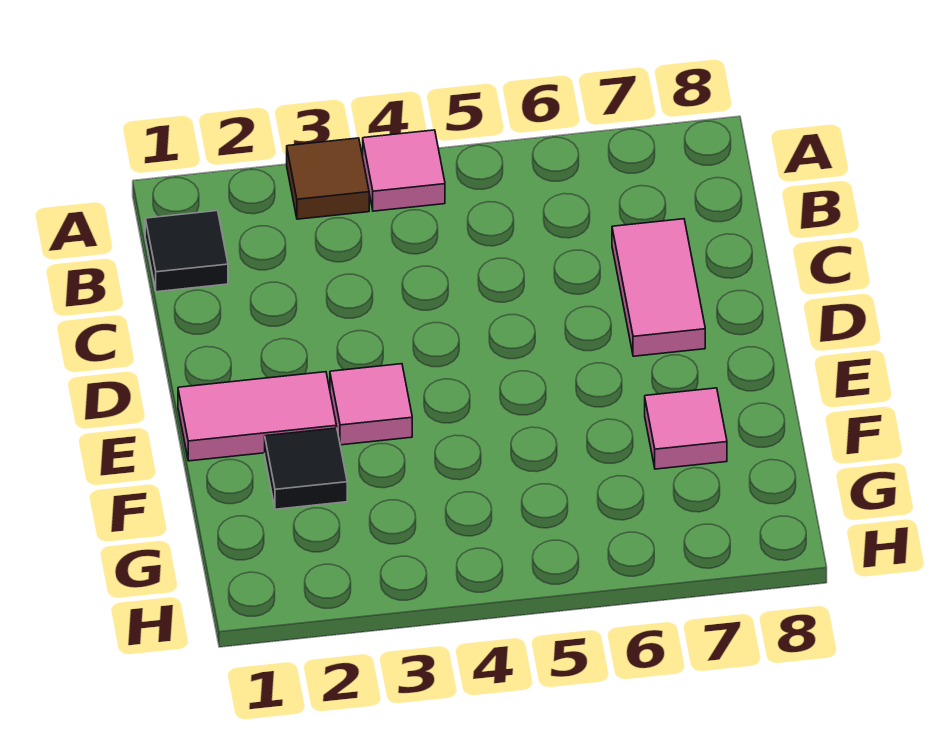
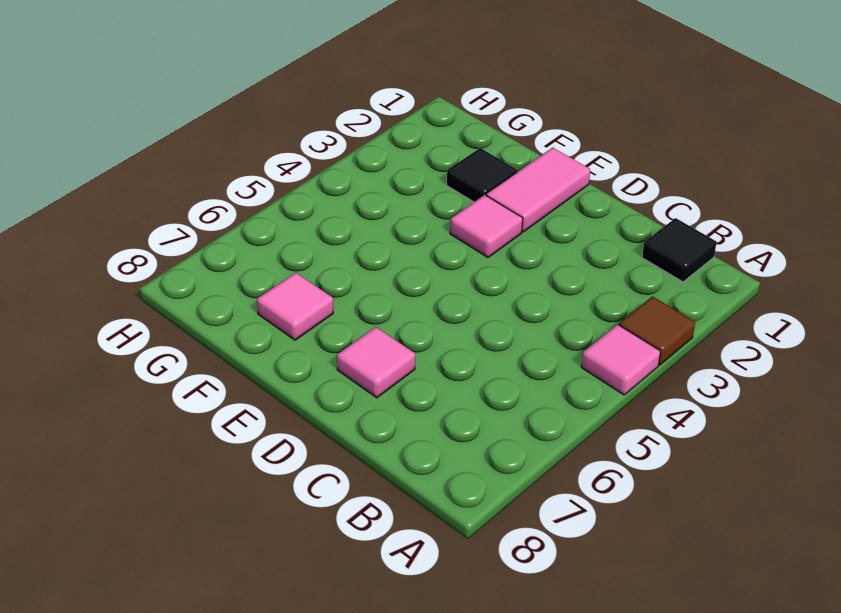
pink 1x2 tile [612,219,705,356] -> pink 1x1 tile [337,327,415,398]

